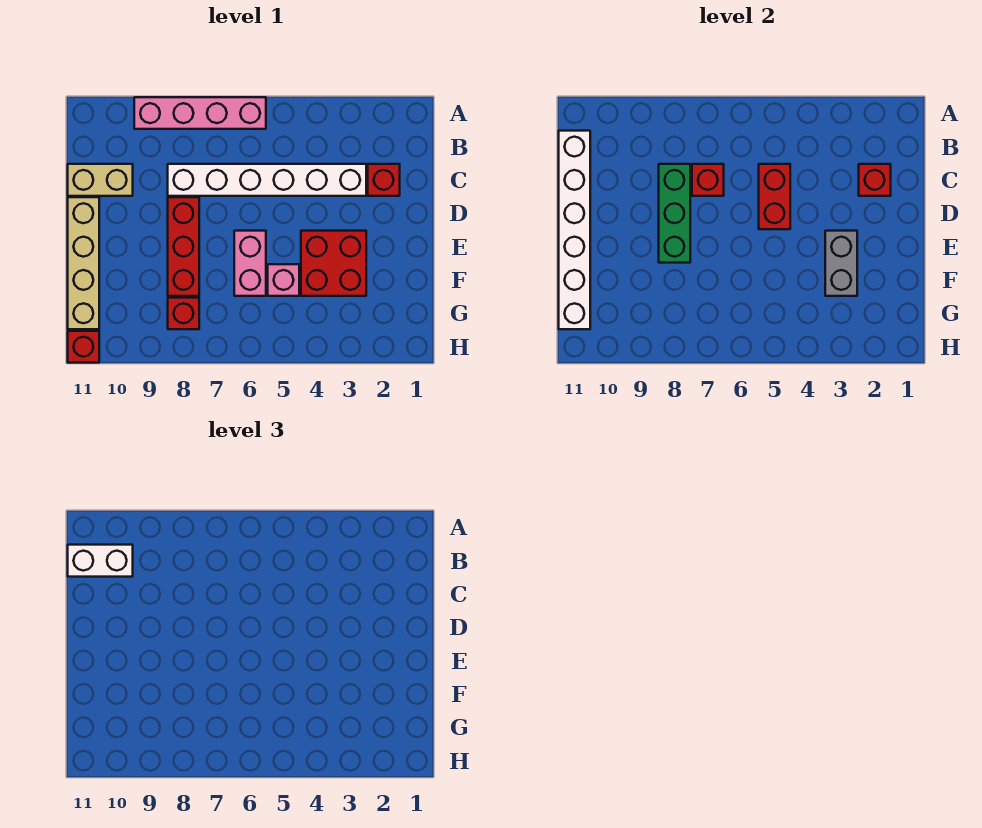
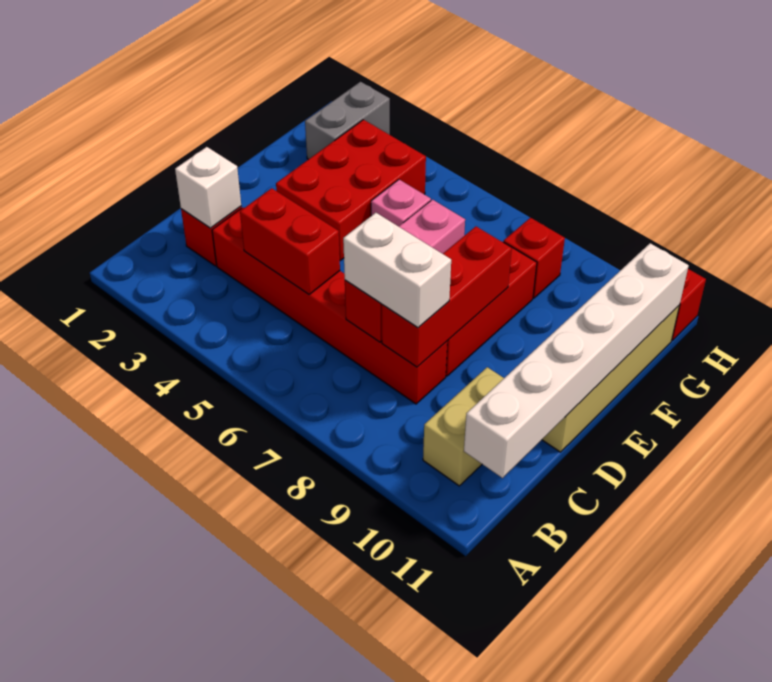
pink 1x4 brick [134,97,266,129] -> none
white 1x2 brick [68,545,133,577] -> white 1x2 brick moved to [343,213,451,328]
red 1x1 brick [859,164,891,196] -> white 1x1 brick [175,147,241,228]
white 1x6 brick [168,164,366,196] -> red 1x6 brick [212,207,447,404]
red 1x2 brick [759,164,790,229] -> red 1x2 brick turned to [240,188,340,294]
green 1x3 brick [659,164,690,263] -> red 1x3 brick [382,227,512,367]
tan 1x2 brick [68,164,133,196] -> tan 1x2 brick turned to [423,367,504,486]
red 2x2 brick [301,231,366,296] -> red 2x3 brick [276,120,426,260]
grey 1x2 brick [825,231,857,296] -> grey 1x2 brick moved to [305,82,390,159]

